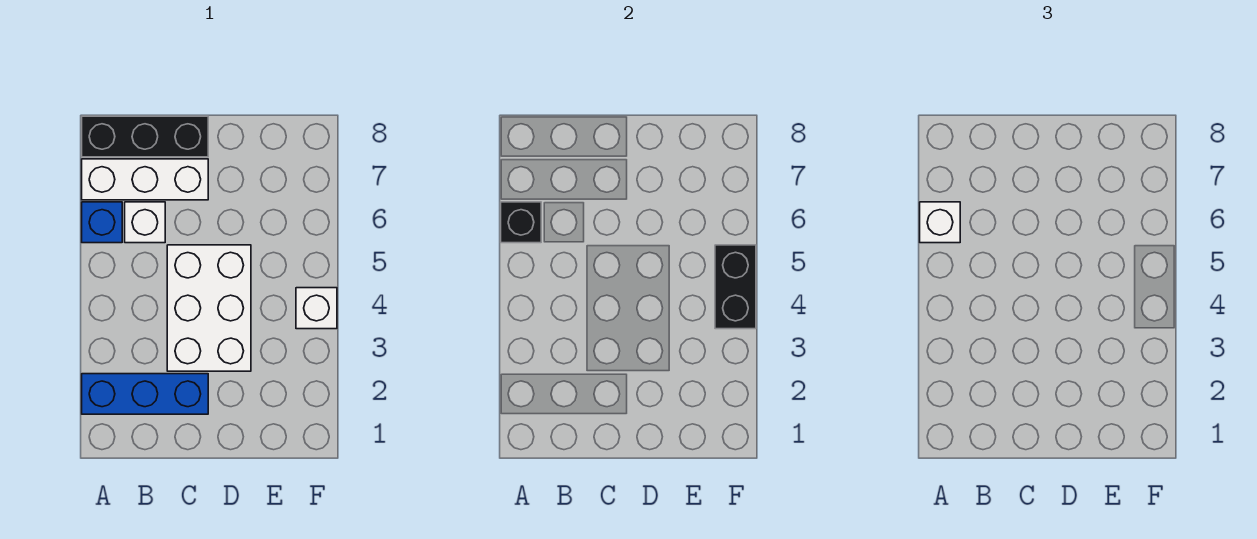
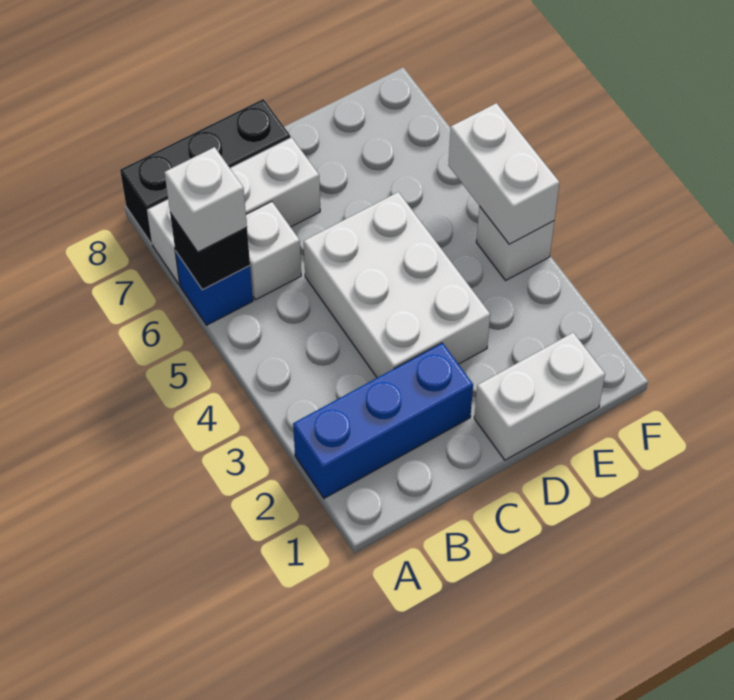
none -> white 1x2 brick [474,333,605,460]
black 1x2 brick [715,245,756,329] -> white 1x2 brick [448,103,559,244]

